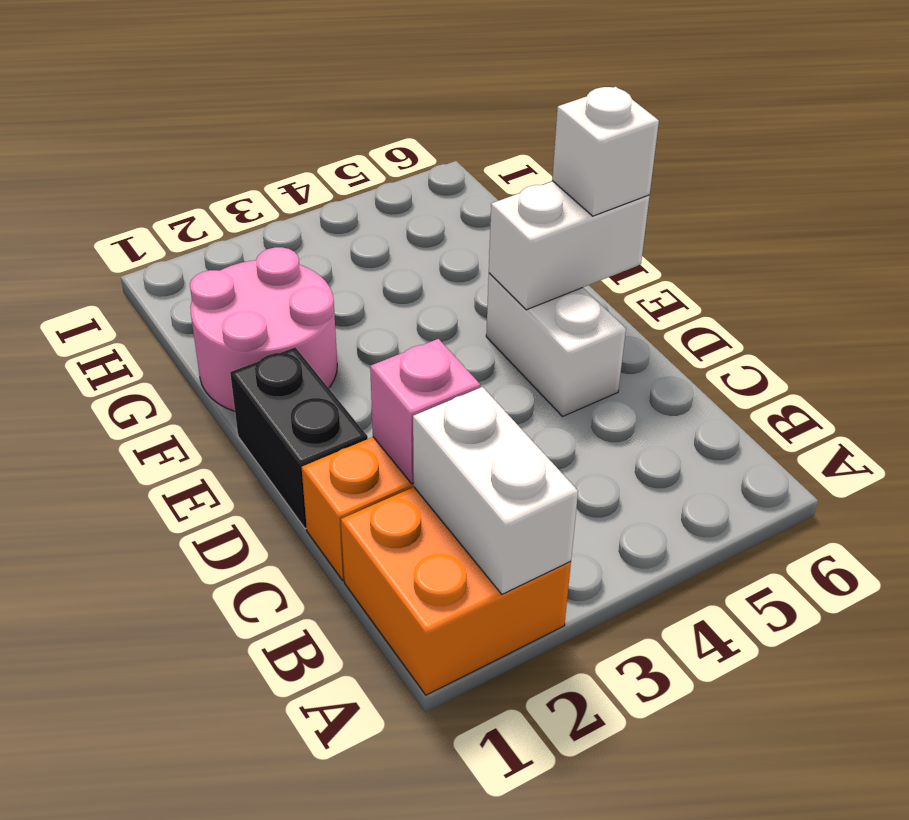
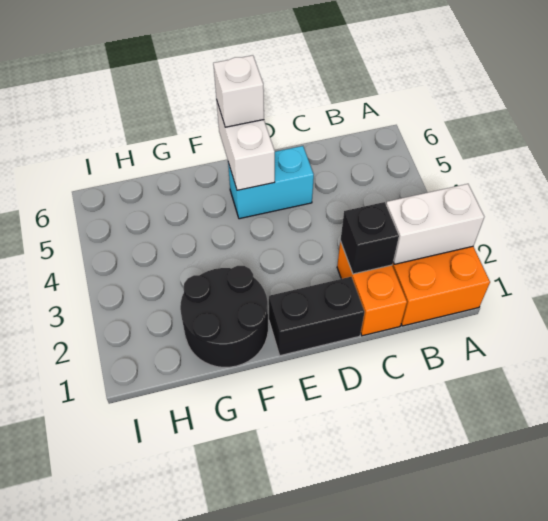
pink 1x1 brick [370,339,480,484] -> black 1x1 brick [340,202,399,274]
white 1x2 brick [486,273,626,416] -> cyan 1x2 brick [228,146,314,219]
pink 2x2 round brick [190,247,337,411] -> black 2x2 round brick [180,266,268,367]

